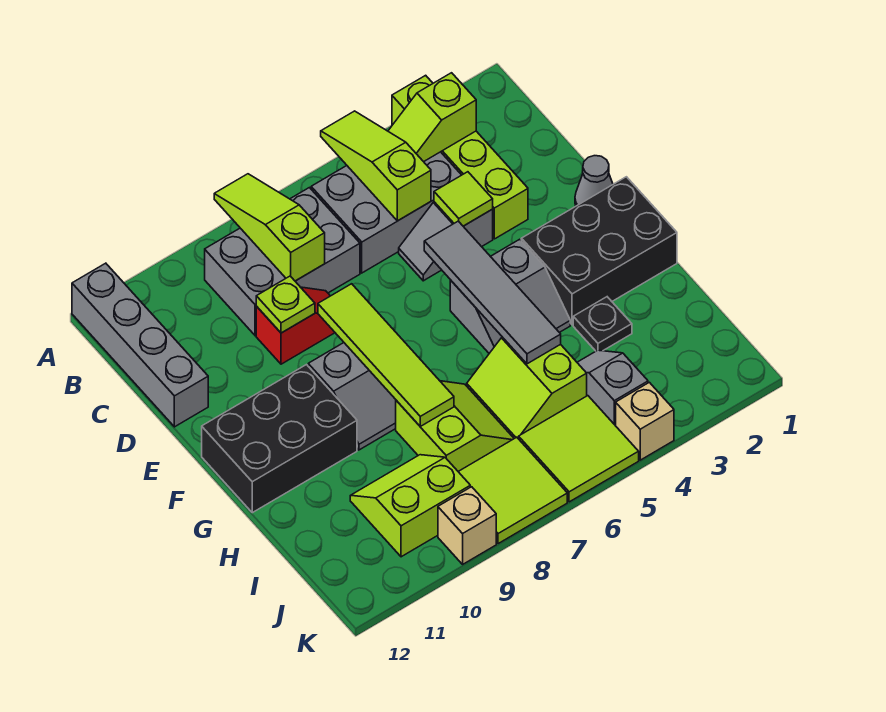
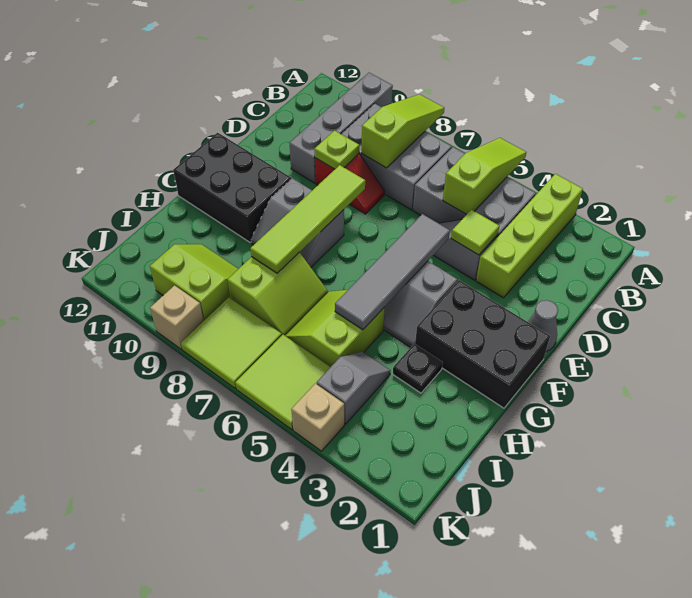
grey 1x4 brick [72,263,208,427] -> grey 1x4 brick moved to [290,73,393,183]
lime 1x2 slope [388,73,476,162] -> none

